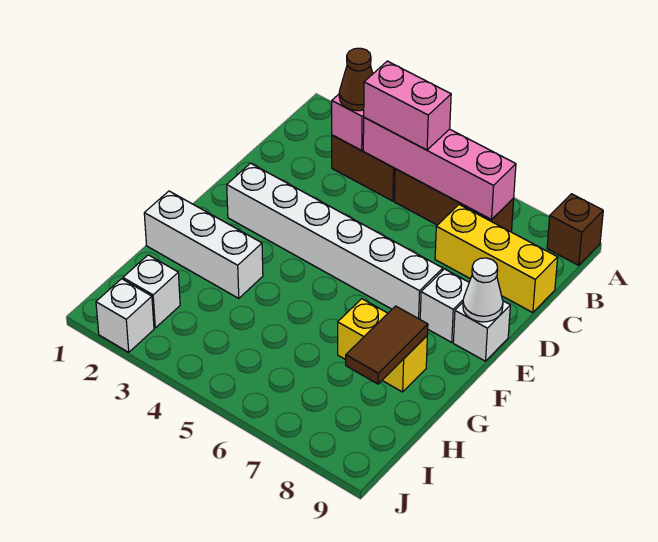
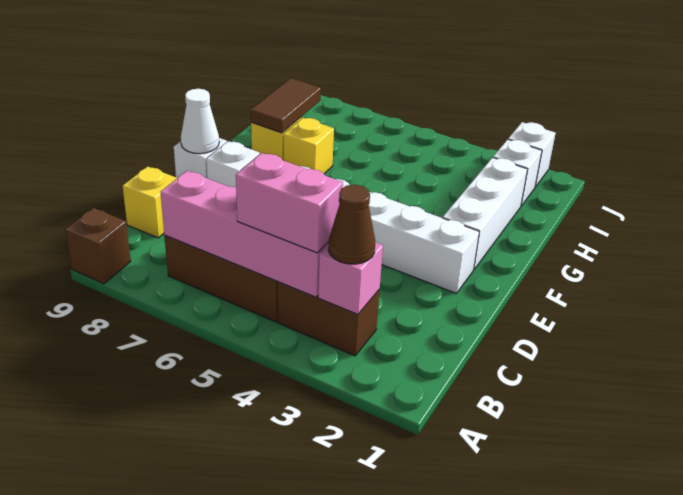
yellow 1x3 brick [435,205,558,313] -> yellow 1x1 brick [123,167,177,238]
white 1x3 brick [144,191,263,298] -> white 1x3 brick turned to [443,157,528,269]

